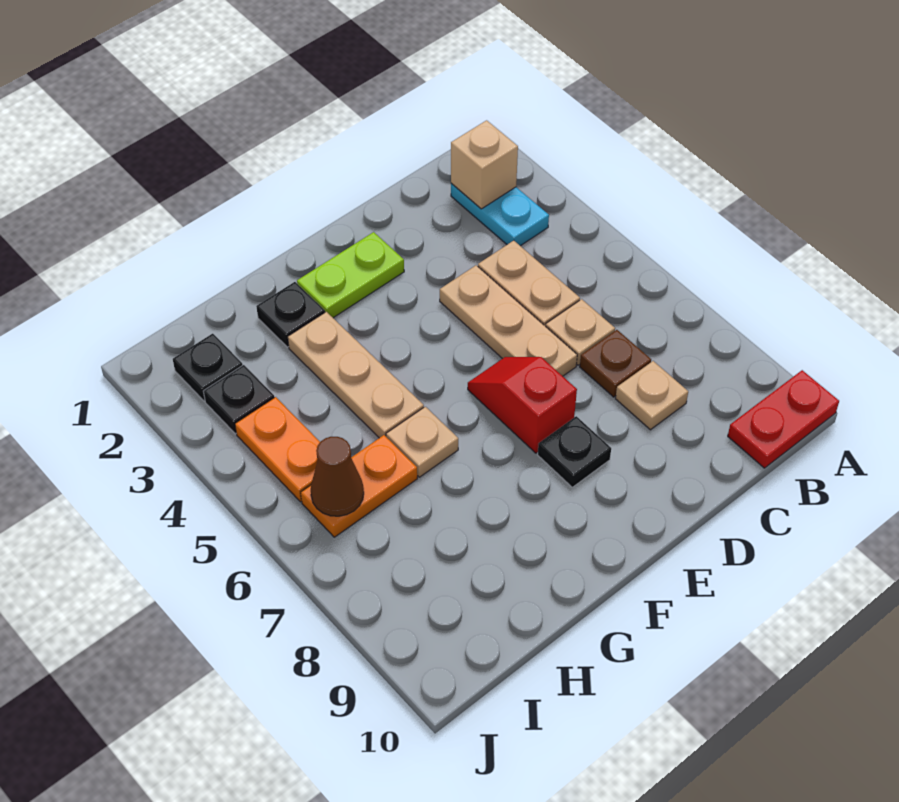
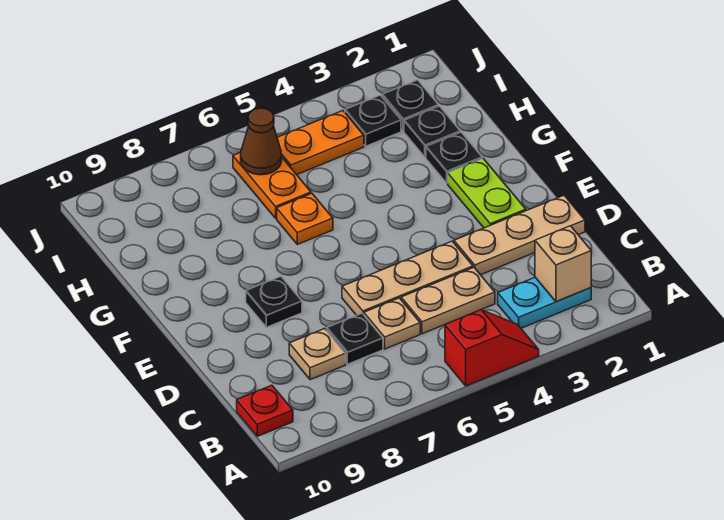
red 1x2 plate [728,370,839,468] -> red 1x1 plate [237,385,293,436]
brown 1x1 plate [580,330,651,397] -> black 1x1 plate [327,313,383,364]
red 1x2 slope [468,357,577,453] -> red 1x2 slope moved to [445,310,539,386]
tan 1x3 plate [288,312,424,438] -> tan 1x3 plate moved to [454,195,585,275]
tan 1x1 plate [386,407,458,477] -> orange 1x1 plate [277,193,333,244]
none -> black 1x1 plate [404,106,460,157]

